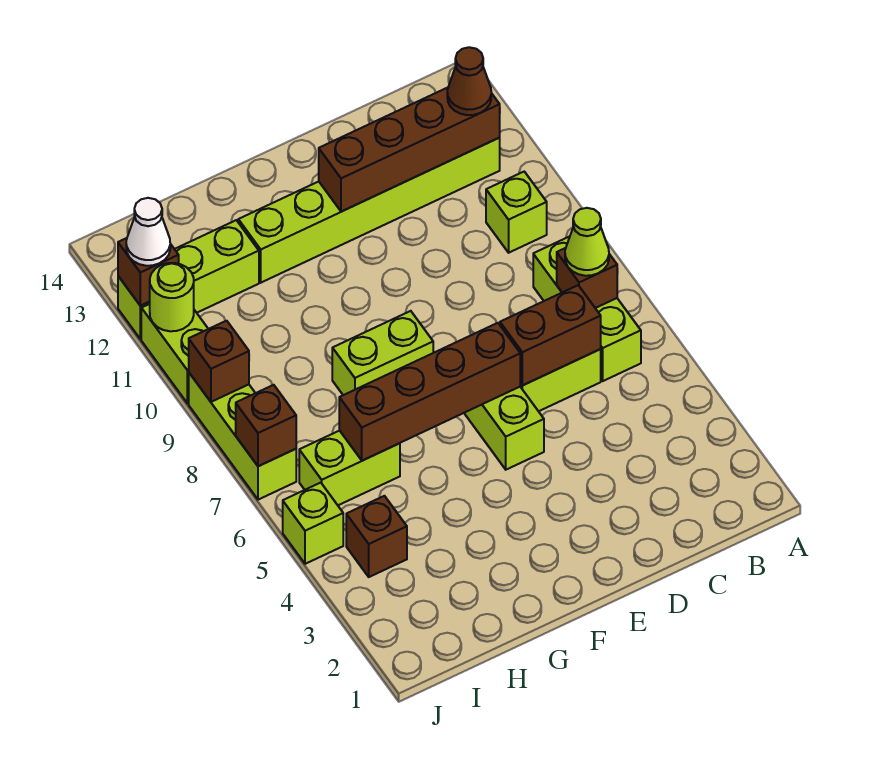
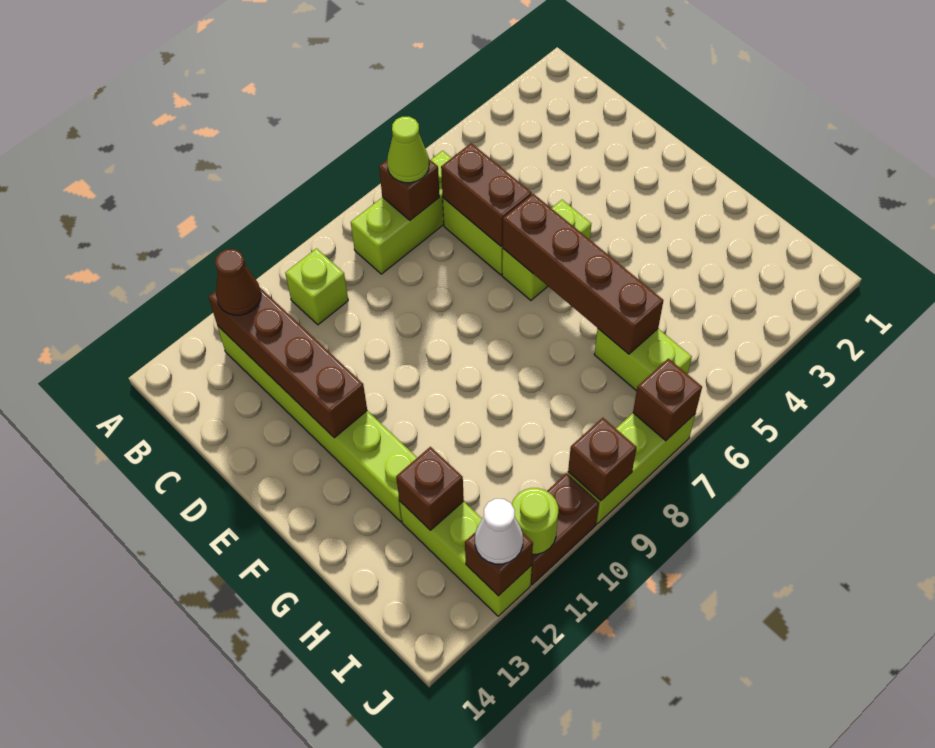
lime 1x2 brick [332,311,433,395] -> none
brown 1x1 brick [346,496,407,577] -> brown 1x1 brick moved to [396,447,464,530]
lime 1x1 brick [283,483,343,564] -> none
lime 1x2 brick [141,304,208,403] -> brown 1x2 brick [531,473,599,585]

